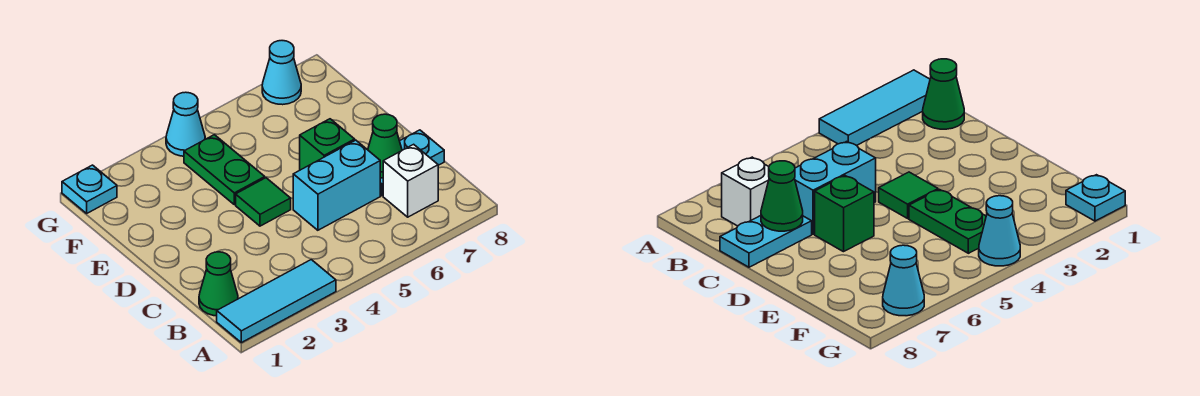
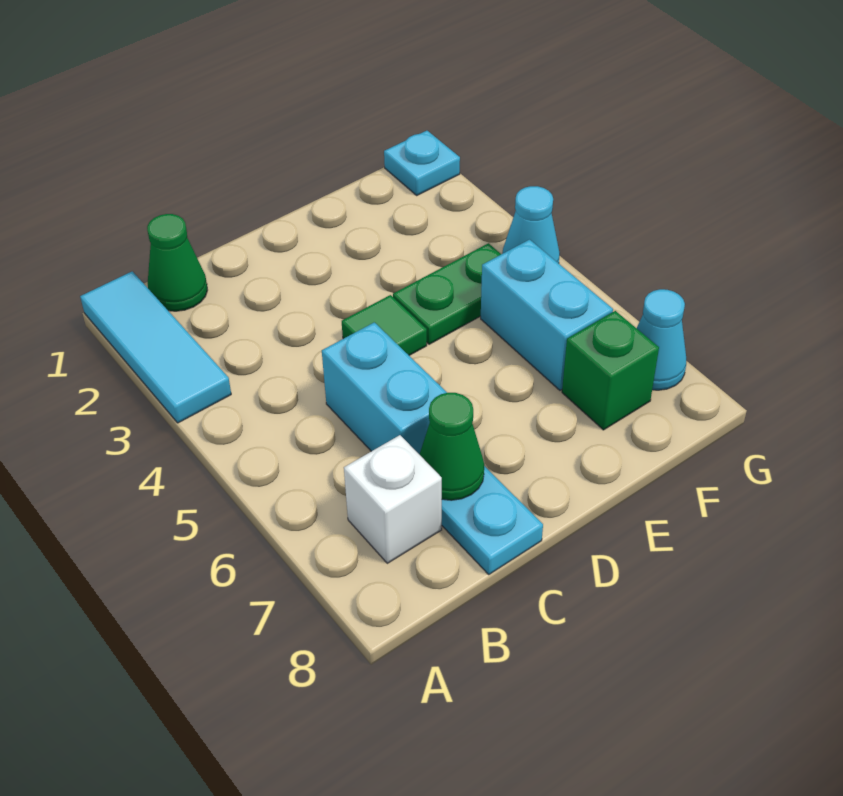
green 1x1 brick [300,119,355,170] -> green 1x1 brick moved to [562,311,659,430]
none -> cyan 1x2 brick [481,240,613,390]

